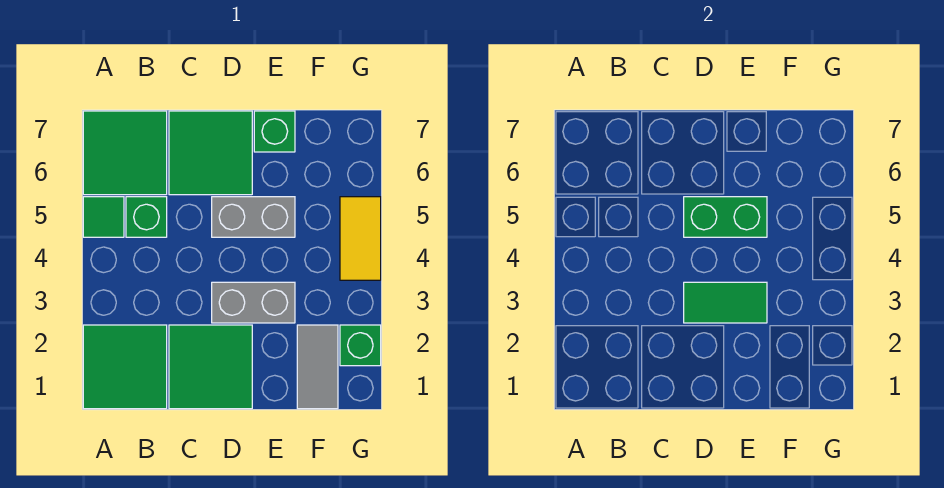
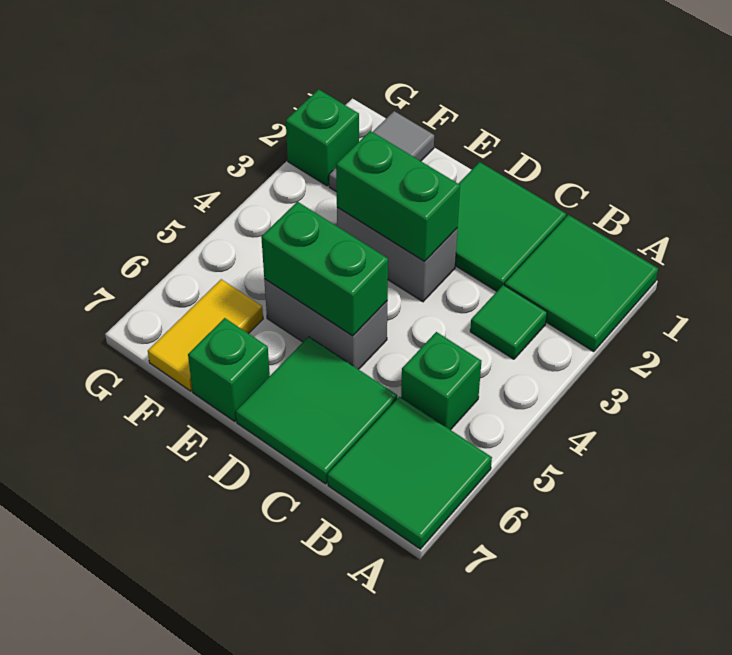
green 1x1 tile [83,197,124,237] -> green 1x1 tile moved to [470,285,547,359]
green 1x2 tile [684,282,767,323] -> green 1x2 brick [336,131,460,261]
yellow 1x2 tile [340,197,381,280] -> yellow 1x2 tile moved to [148,279,263,391]

